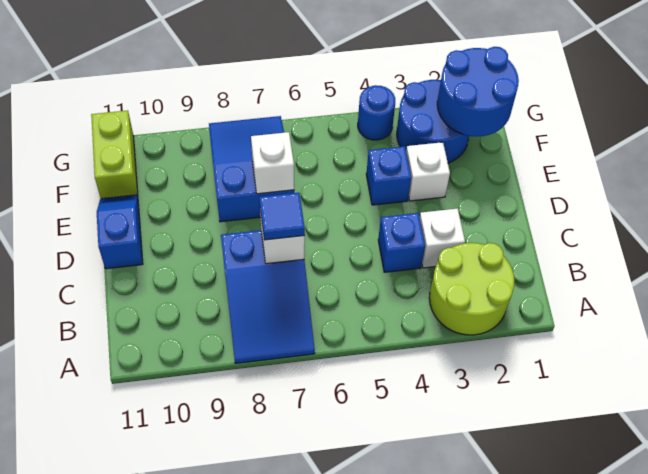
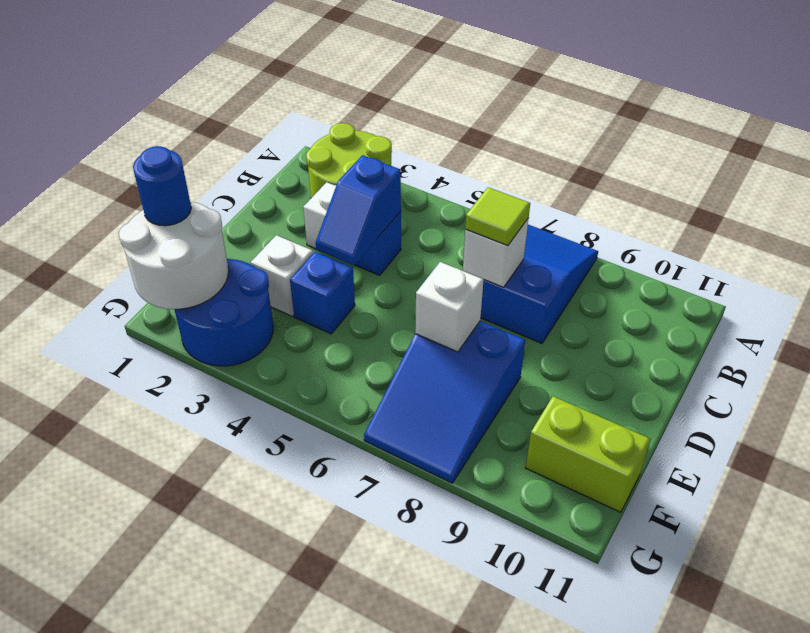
blue 1x1 tile [259,193,305,240] -> lime 1x1 tile [465,187,530,246]
blue 1x2 slope [97,195,143,269] -> blue 1x2 slope moved to [316,155,401,265]
blue 2x2 round brick [437,47,519,137] -> white 2x2 round brick [119,202,229,309]
lime 1x2 brick [91,110,138,199] -> lime 1x2 brick turned to [526,396,650,512]
blue 1x1 round brick [358,85,395,140] -> blue 1x1 round brick moved to [133,146,191,226]

